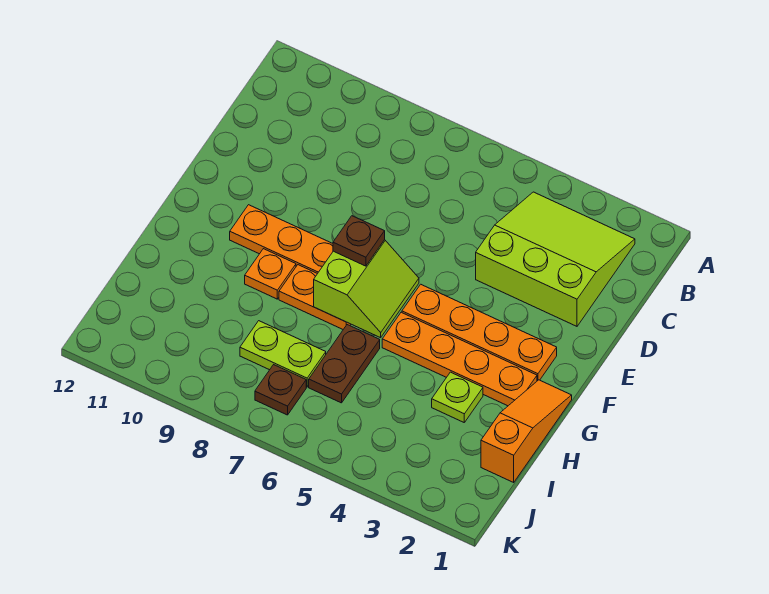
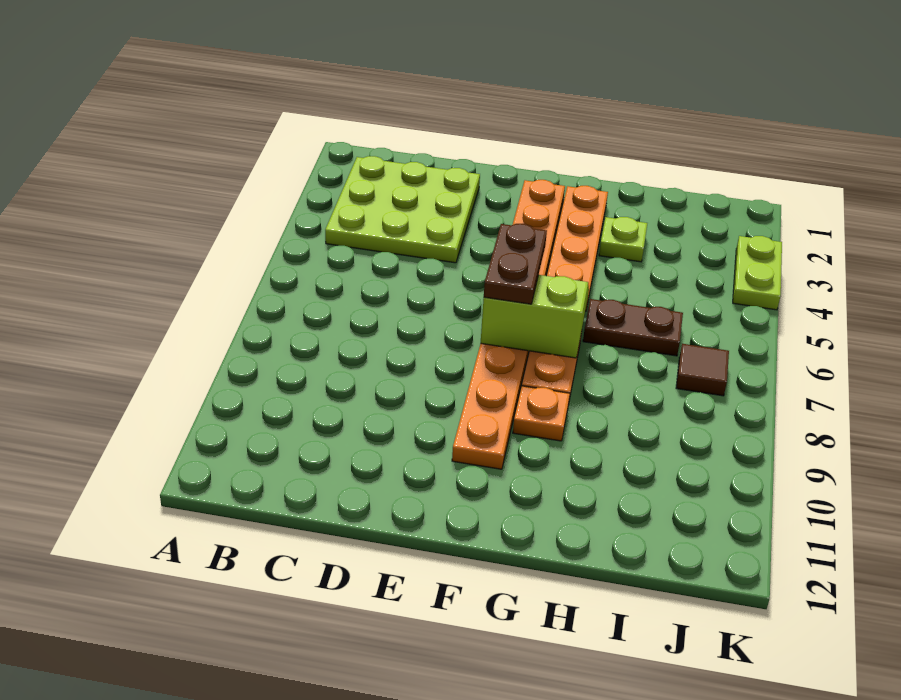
lime 3x3 slope [476,192,635,326] -> lime 3x3 plate [325,156,480,263]
brown 1x1 plate [333,216,385,266] -> brown 1x2 plate [484,224,547,304]
orange 1x3 slope [481,380,572,482] -> none
lime 1x2 plate [240,321,326,387] -> lime 1x2 plate moved to [733,236,782,310]
brown 1x1 plate [255,365,306,415] -> brown 1x1 tile [676,344,729,396]

